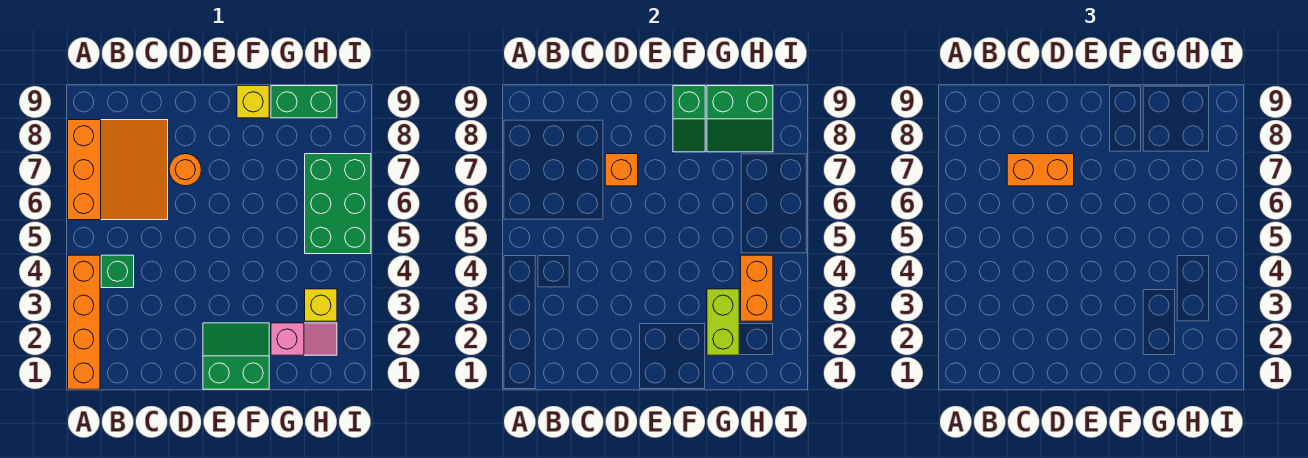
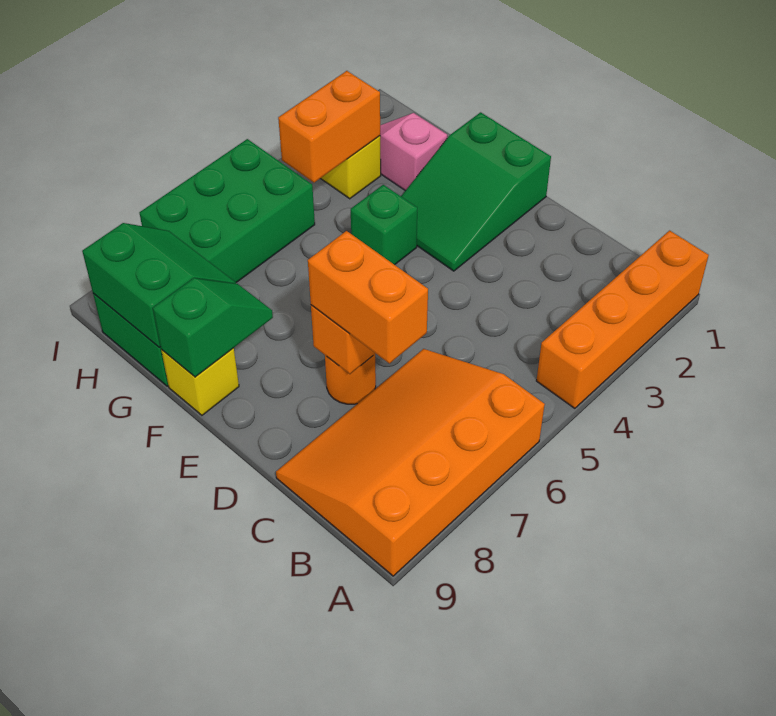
orange 3x3 slope [68,120,168,220] -> orange 3x4 slope [276,349,545,576]
green 1x1 brick [101,255,134,288] -> green 1x1 brick moved to [351,185,417,265]
green 2x2 slope [203,323,269,389] -> green 2x3 slope [401,112,551,271]
lime 1x2 brick [707,289,739,355] -> none

